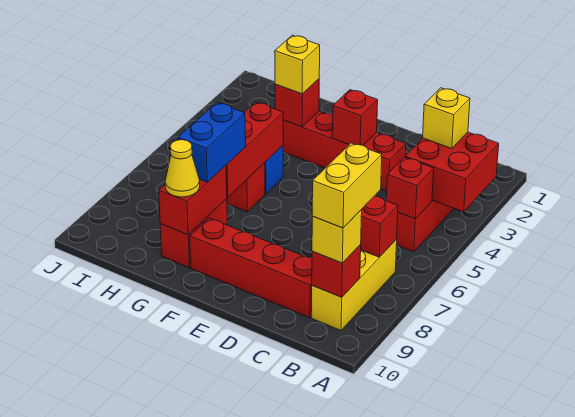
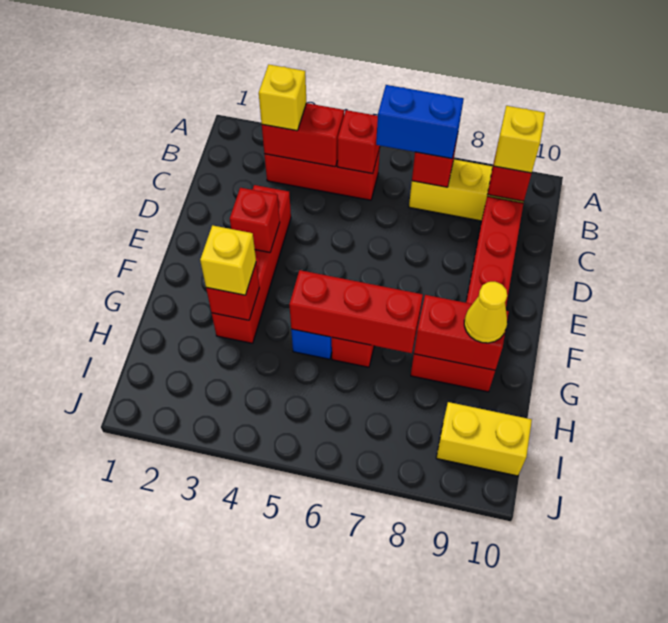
red 2x2 brick [405,132,499,212] -> red 1x2 brick [262,103,344,167]
yellow 1x2 brick [312,143,382,228] -> yellow 1x2 brick moved to [436,402,532,476]
blue 1x2 brick [178,103,246,182] -> blue 1x2 brick moved to [376,85,464,159]

